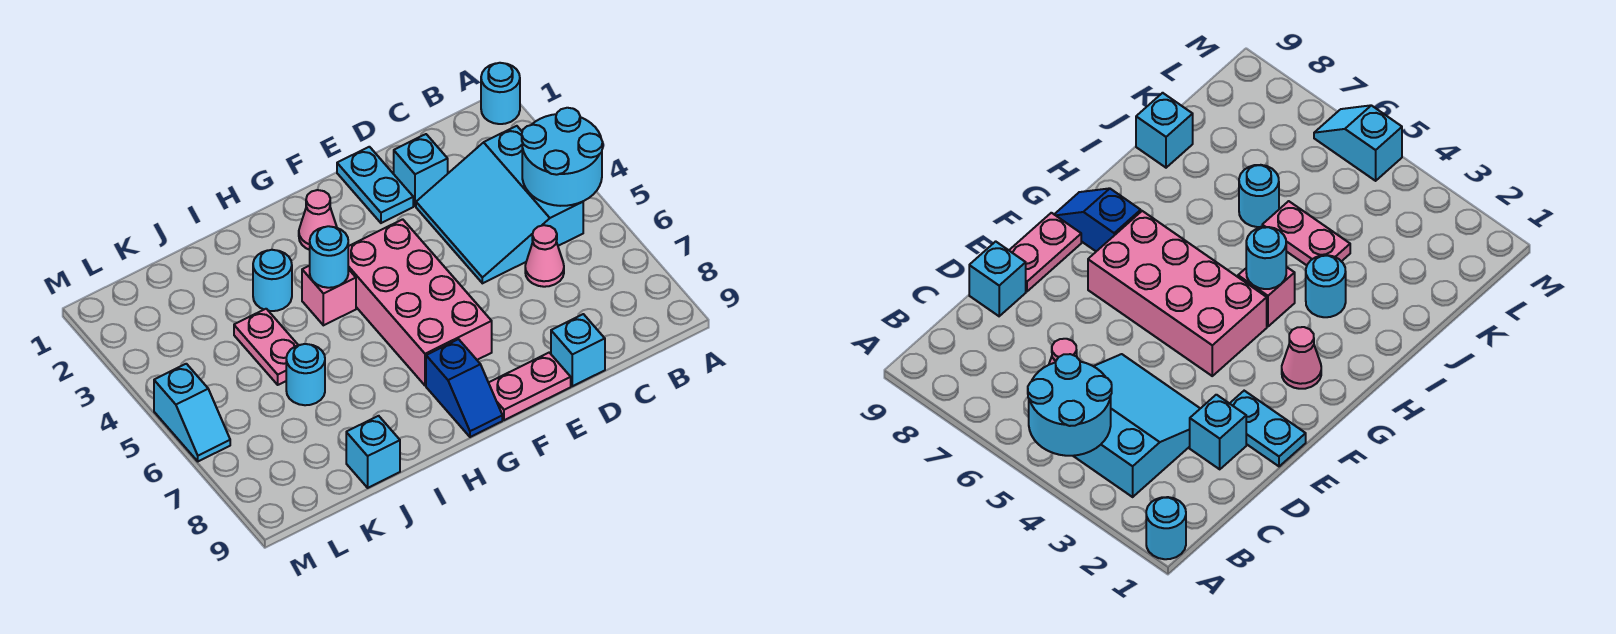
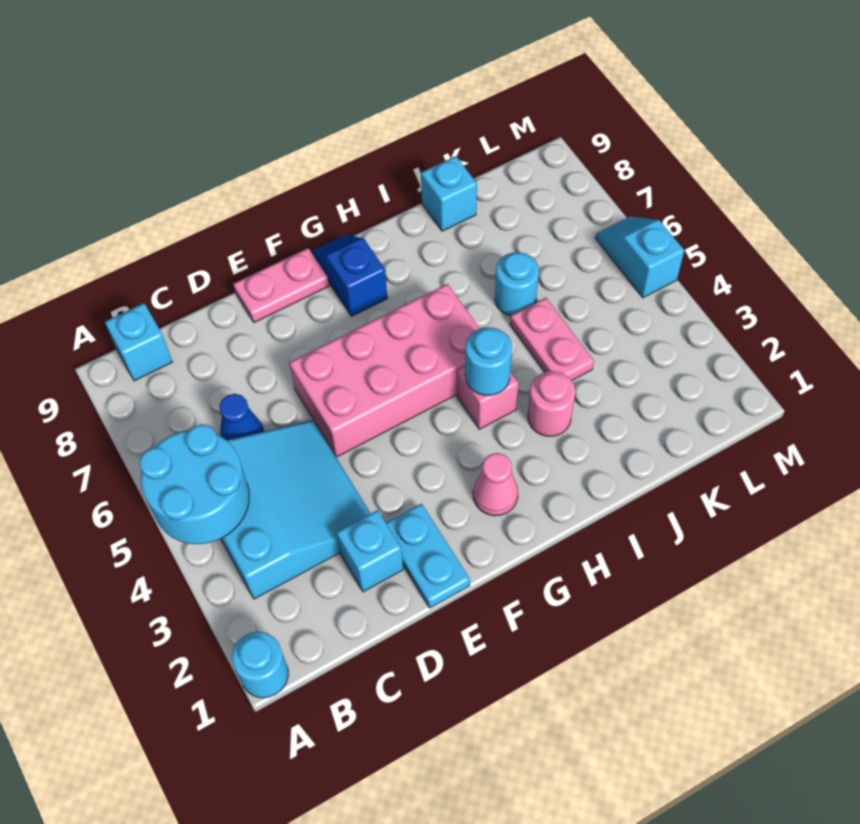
pink 1x1 cone [525,225,564,287] -> blue 1x1 cone [219,394,264,440]
cyan 1x1 brick [551,314,605,386] -> cyan 1x1 brick moved to [105,303,172,381]
pink 2x4 brick [348,219,492,386] -> pink 2x4 brick turned to [289,284,480,457]
cyan 1x1 round brick [253,250,292,311] -> pink 1x1 round brick [528,371,575,436]

